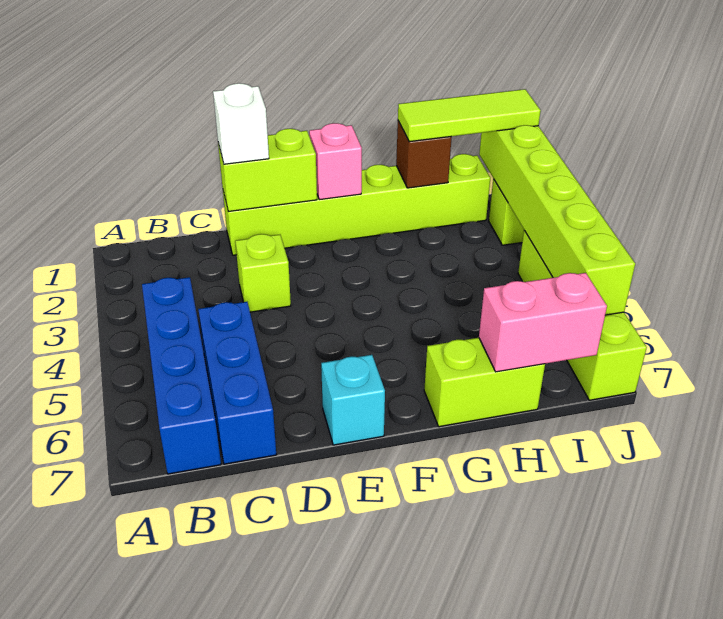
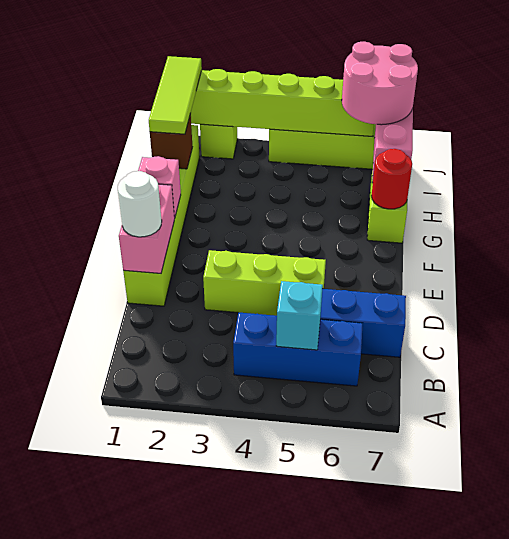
blue 1x4 brick [142,277,221,474] -> blue 1x3 brick [233,312,363,386]
lime 1x2 brick [218,129,317,212] -> pink 1x2 brick [119,184,174,273]
white 1x1 brick [213,83,269,164] -> white 1x1 round brick [118,171,162,237]
lime 1x1 brick [235,234,291,312] -> lime 1x3 brick [203,250,326,316]
cyan 1x1 brick [321,355,385,445] -> cyan 1x1 brick moved to [276,281,323,350]
none -> red 1x1 round brick [371,149,412,209]
none -> pink 2x2 round brick [342,42,418,125]

